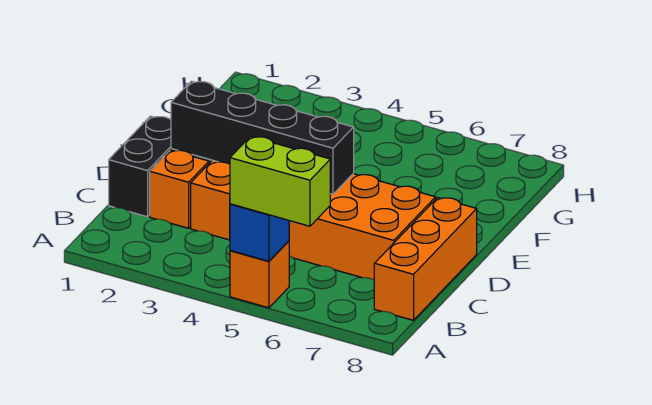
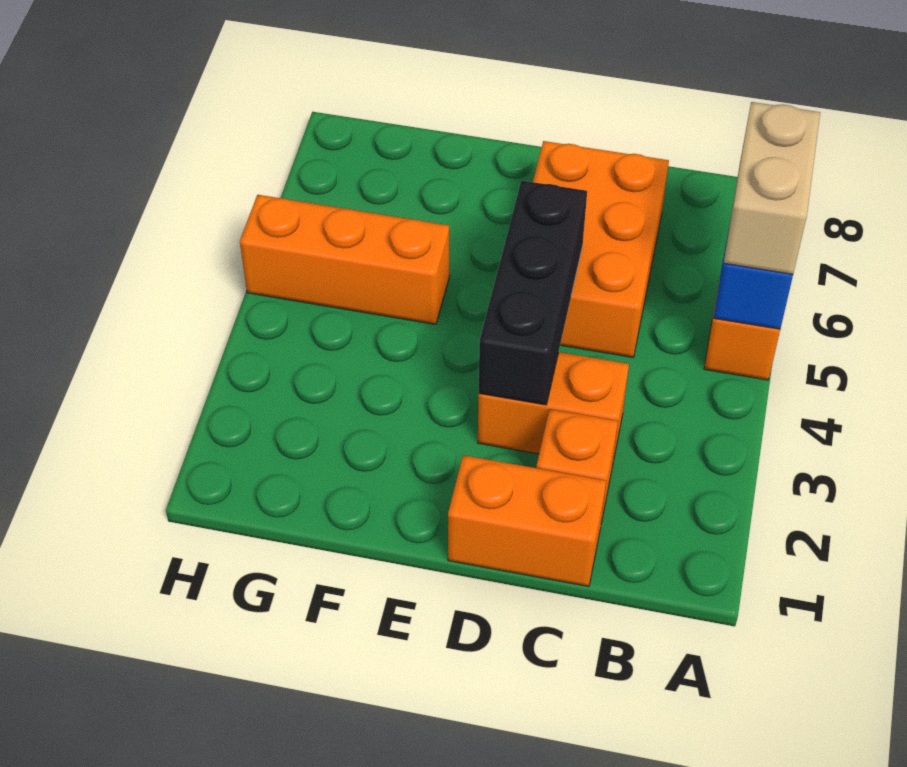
lime 1x2 brick [230,137,330,226] -> tan 1x2 brick [724,102,820,274]
orange 1x3 brick [374,198,477,320] -> orange 1x3 brick moved to [240,195,449,324]
black 1x2 brick [109,116,178,217] -> orange 1x2 brick [448,455,606,586]
black 1x4 brick [171,81,354,194] -> black 1x3 brick [479,180,587,405]

